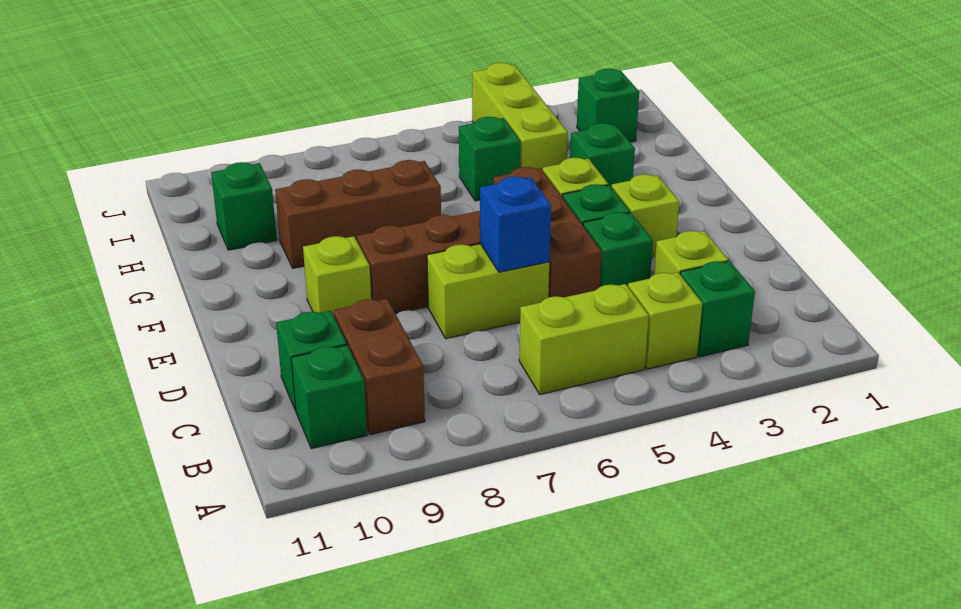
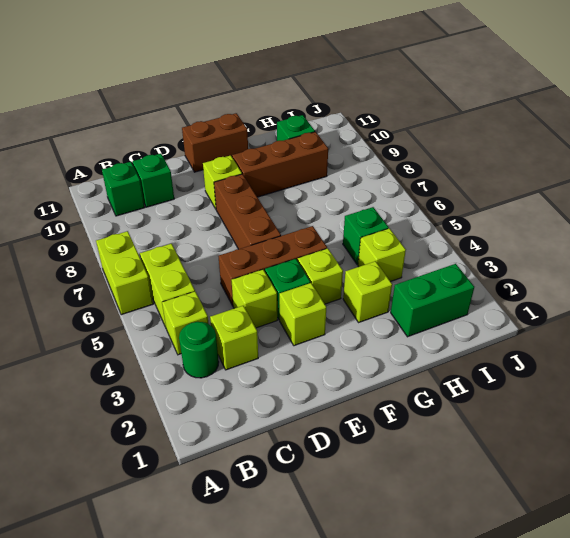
green 1x1 brick [681,261,755,357] -> green 1x1 round brick [179,322,219,378]
brown 1x2 brick [334,299,425,435] -> brown 1x2 brick moved to [182,113,248,172]
green 1x1 brick [583,212,653,287] -> lime 1x1 brick [231,269,277,328]
lime 1x2 brick [427,244,549,339] -> lime 1x2 brick moved to [96,231,153,315]
blue 1x1 brick [480,176,551,272] -> none
green 1x1 brick [570,123,635,187] -> lime 1x1 brick [343,261,392,322]
brown 1x3 brick [275,160,441,268] -> brown 1x3 brick turned to [232,132,328,197]
lime 1x3 brick [472,63,568,171] -> lime 1x1 brick [358,228,406,282]
green 1x1 brick [577,69,639,142] -> green 1x2 brick [391,264,474,337]

